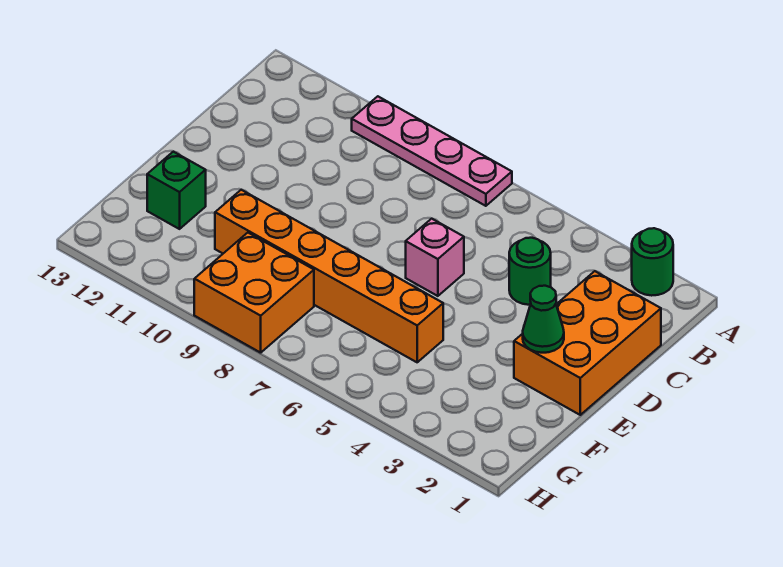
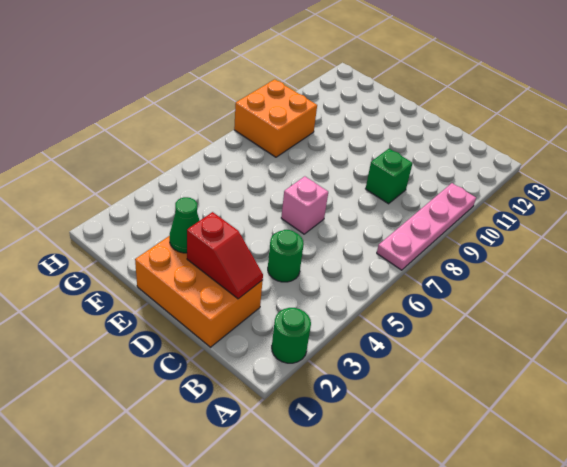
none -> red 1x2 slope [187,212,263,299]
orange 1x6 brick [215,190,443,362] -> none
green 1x1 brick [147,152,206,229] -> green 1x1 brick moved to [366,149,413,204]

